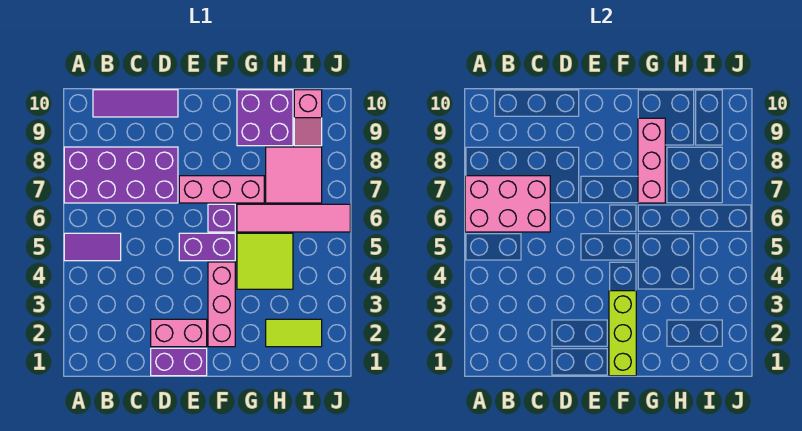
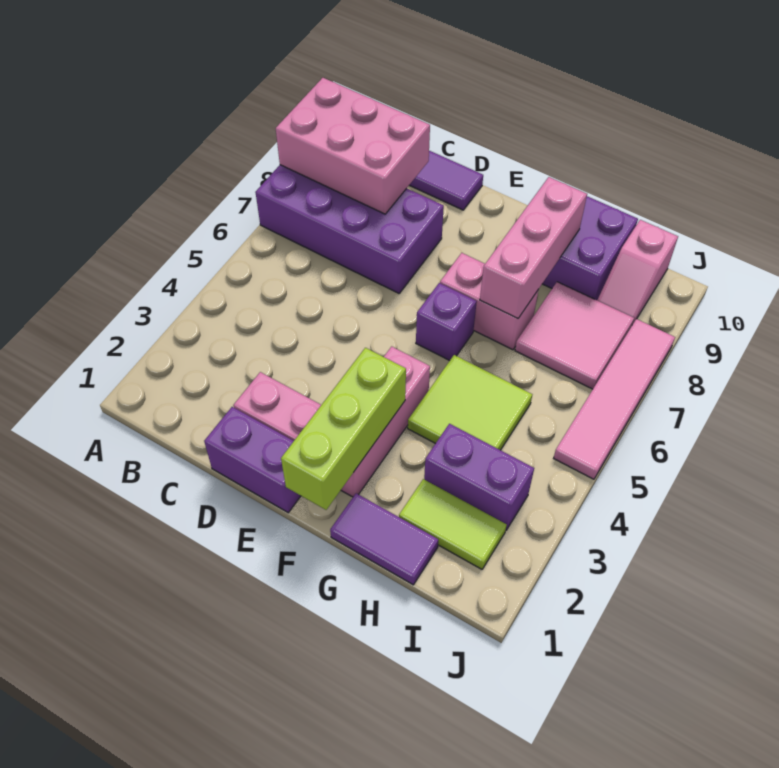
purple 1x2 tile [64,233,121,261] -> purple 1x2 tile moved to [330,493,438,585]
pink 2x3 brick [465,176,550,232] -> pink 2x3 brick moved to [276,78,430,214]
purple 1x2 brick [179,233,235,261] -> purple 1x2 brick moved to [424,424,534,530]
pink 1x3 brick [179,176,264,203] -> pink 1x2 brick [440,253,539,350]
pink 1x4 tile [237,204,350,232] -> pink 1x4 tile turned to [554,319,675,479]

